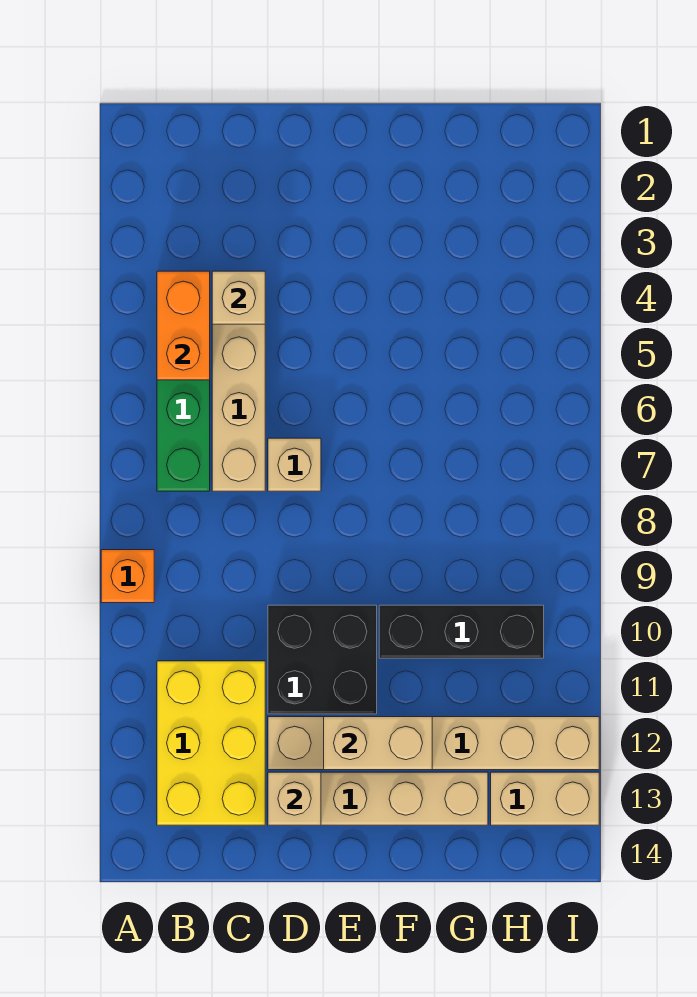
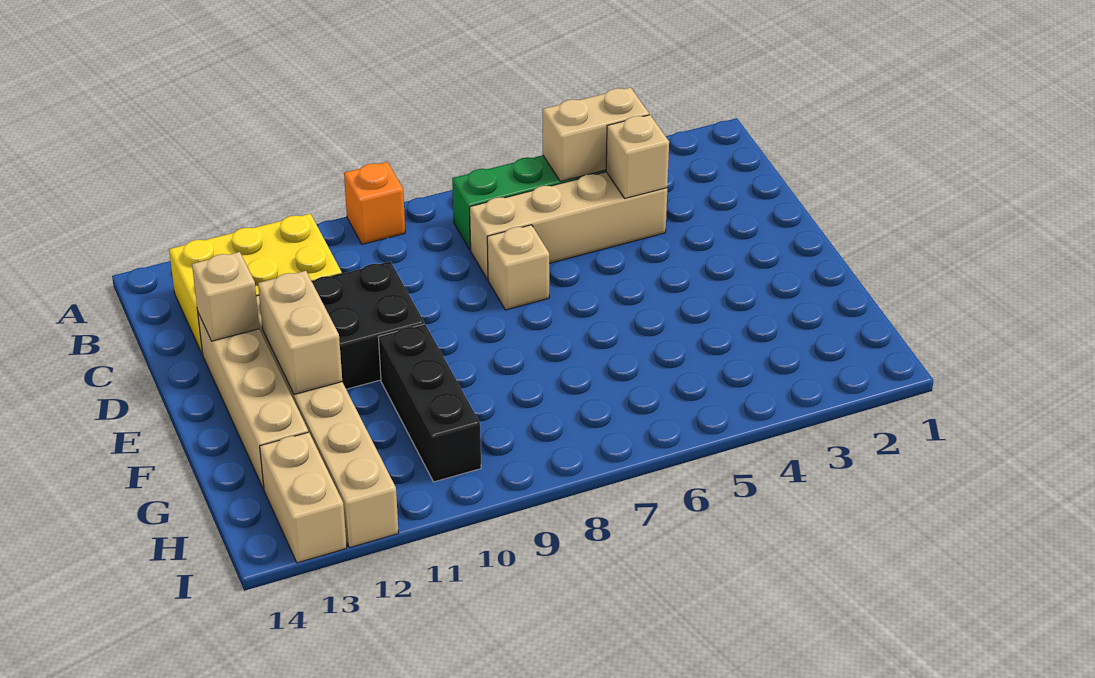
orange 1x2 brick [157,271,210,380] -> tan 1x2 brick [543,87,649,181]

